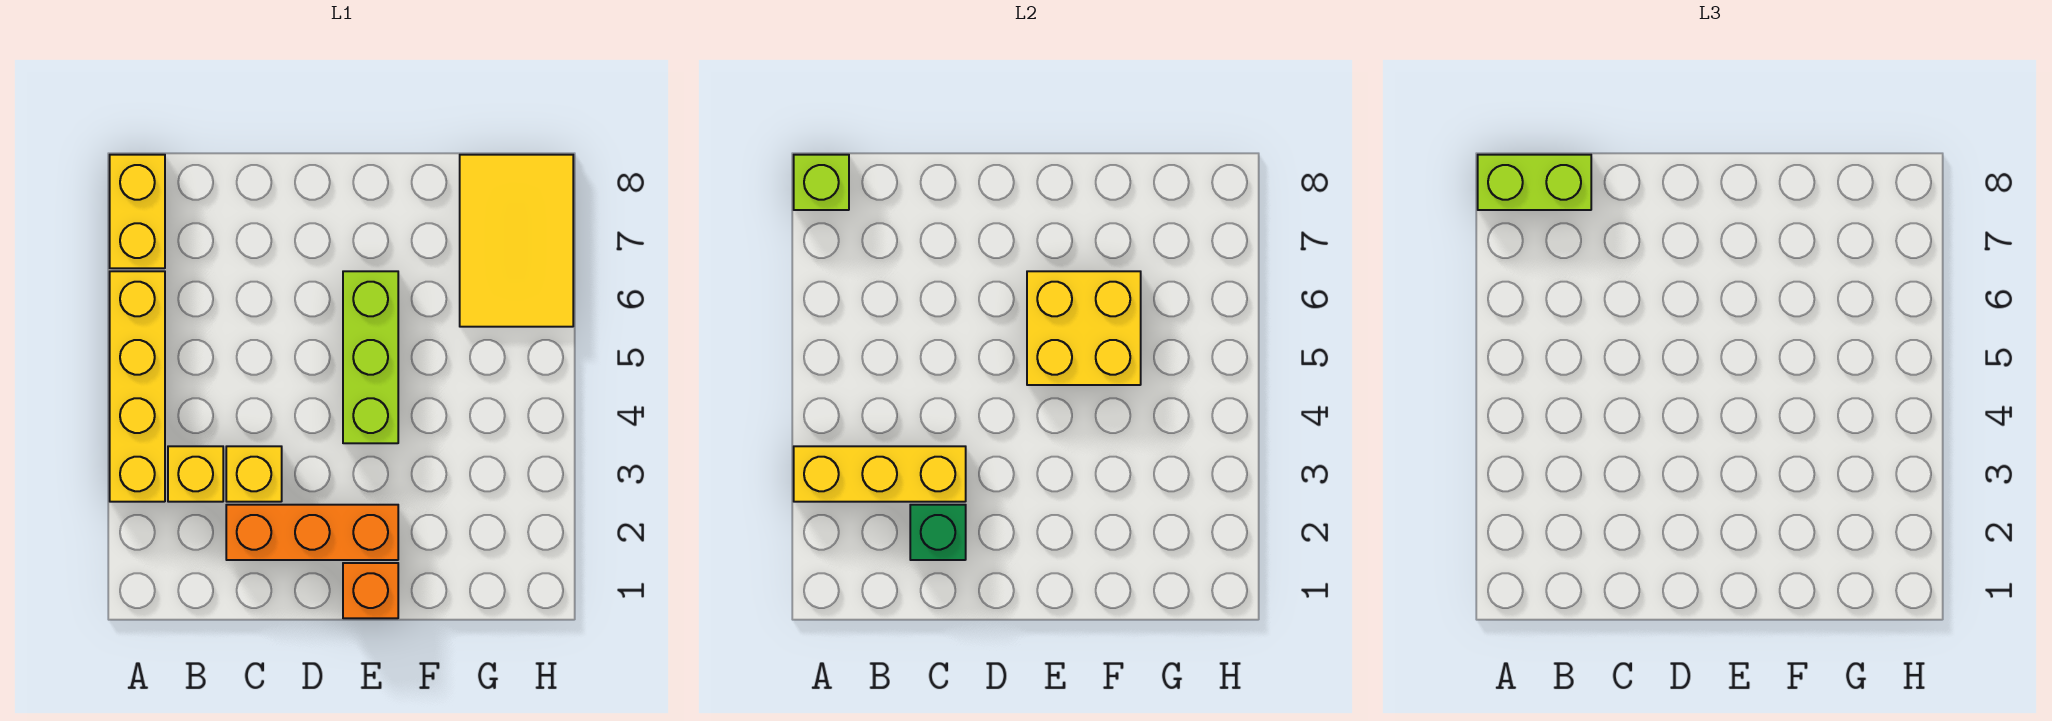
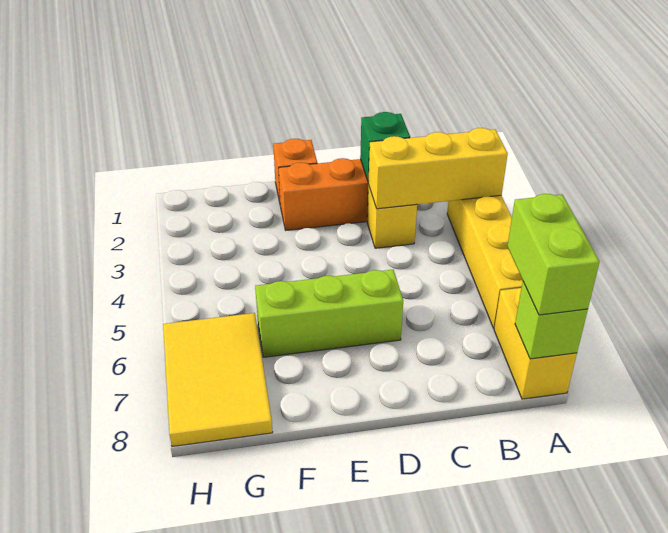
lime 1x2 brick [1478,155,1591,210] -> lime 1x2 brick turned to [507,194,600,315]
yellow 1x1 brick [168,446,223,502] -> none
lime 1x3 brick [343,271,398,443] -> lime 1x3 brick turned to [255,270,403,357]
yellow 2x2 brick [1027,271,1141,385] -> none

